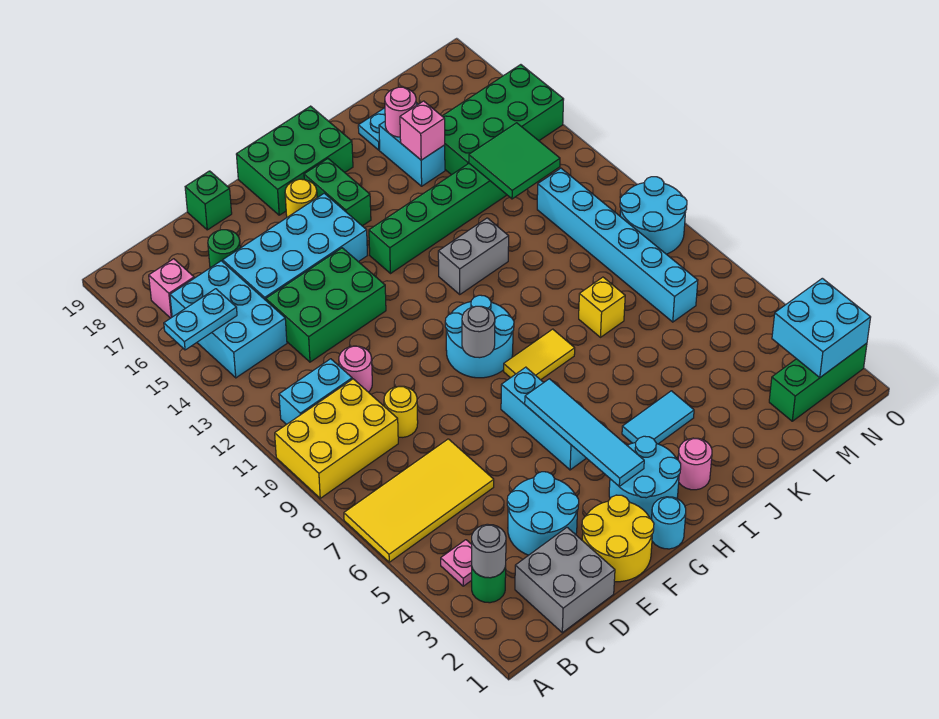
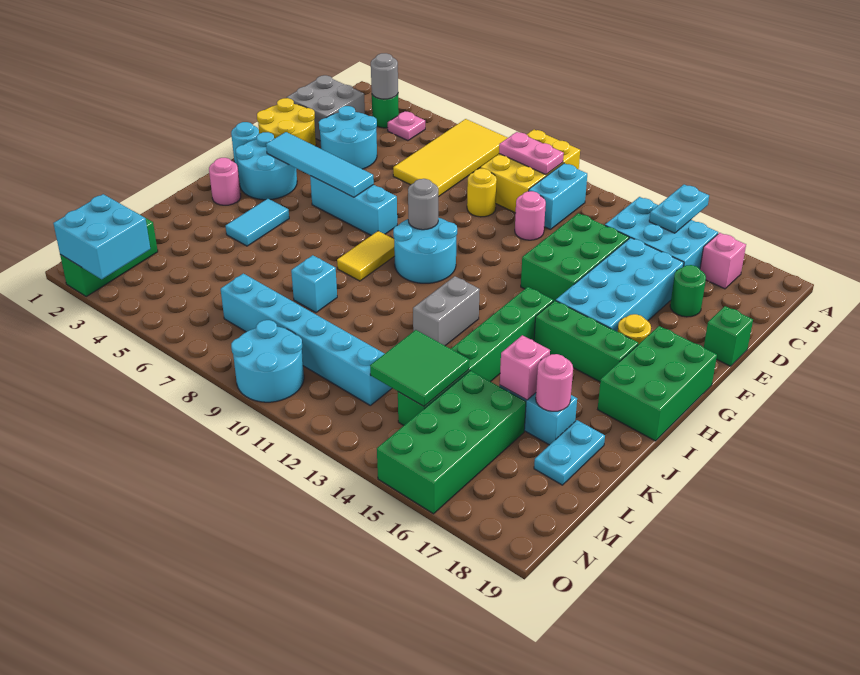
none -> pink 1x2 plate [499,132,564,175]
green 1x2 brick [304,159,371,226] -> green 1x3 brick [534,301,638,382]
yellow 1x1 brick [579,277,625,337] -> cyan 1x1 brick [291,255,337,313]

